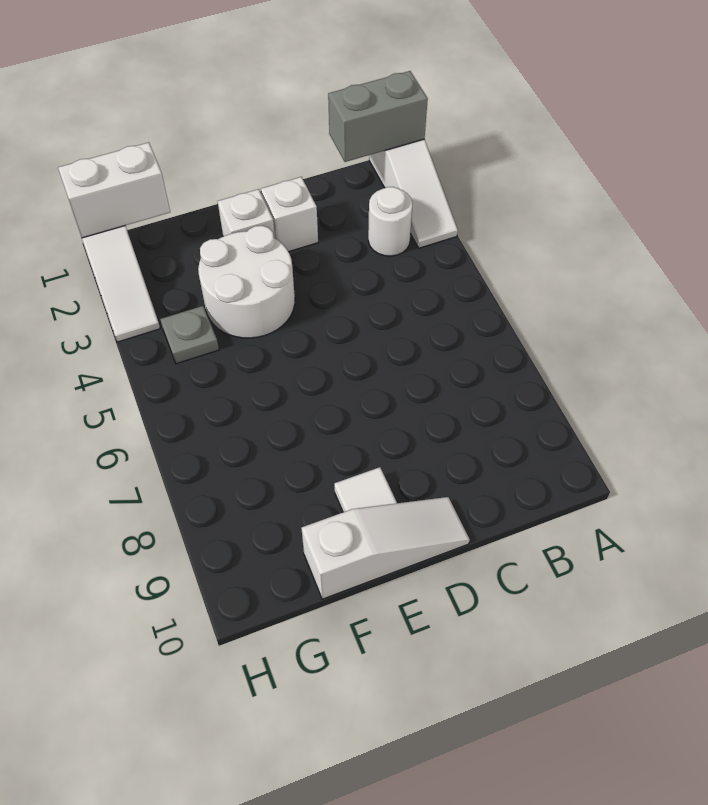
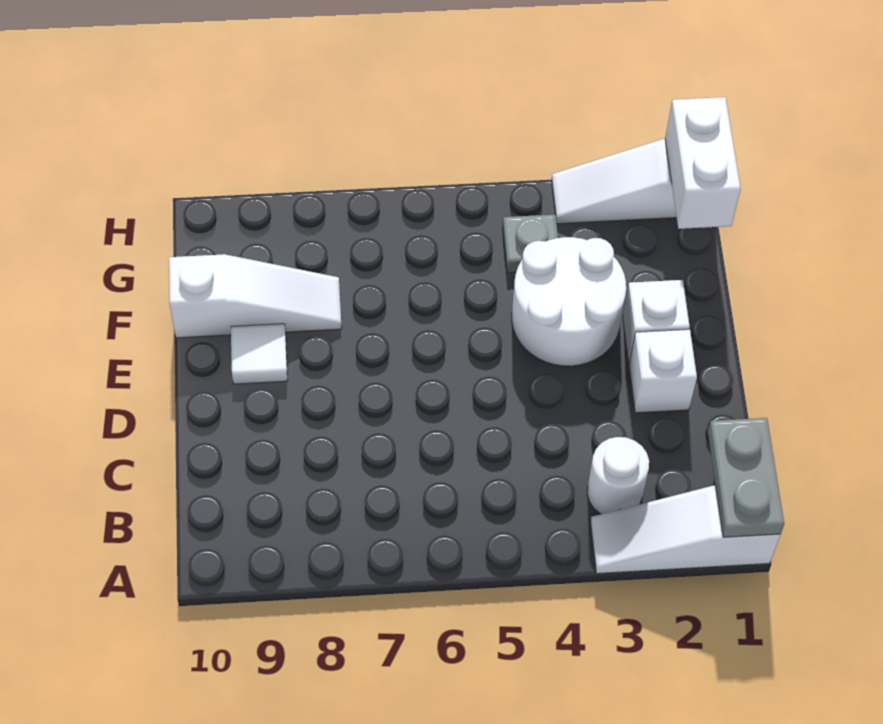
grey 1x2 brick [328,71,428,162] -> grey 1x2 plate [708,418,784,537]
white 1x3 slope [301,497,470,599] -> white 1x3 slope turned to [169,254,342,338]

